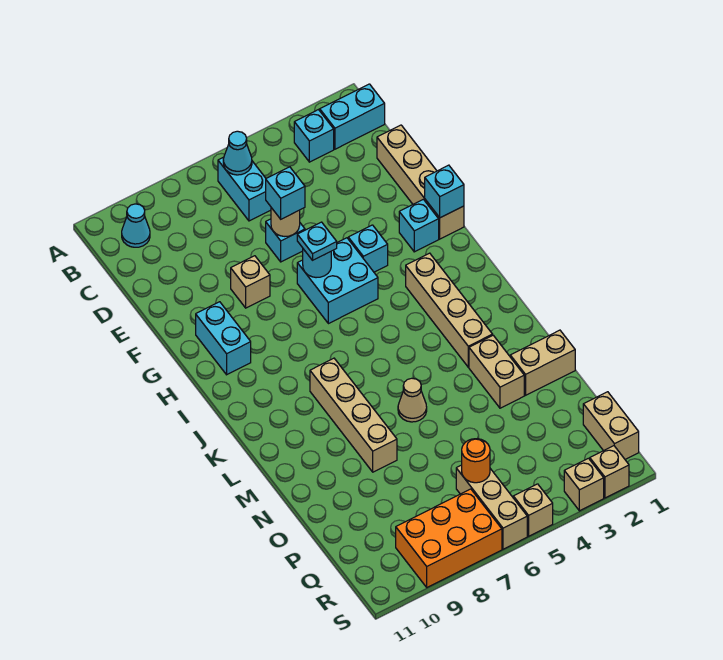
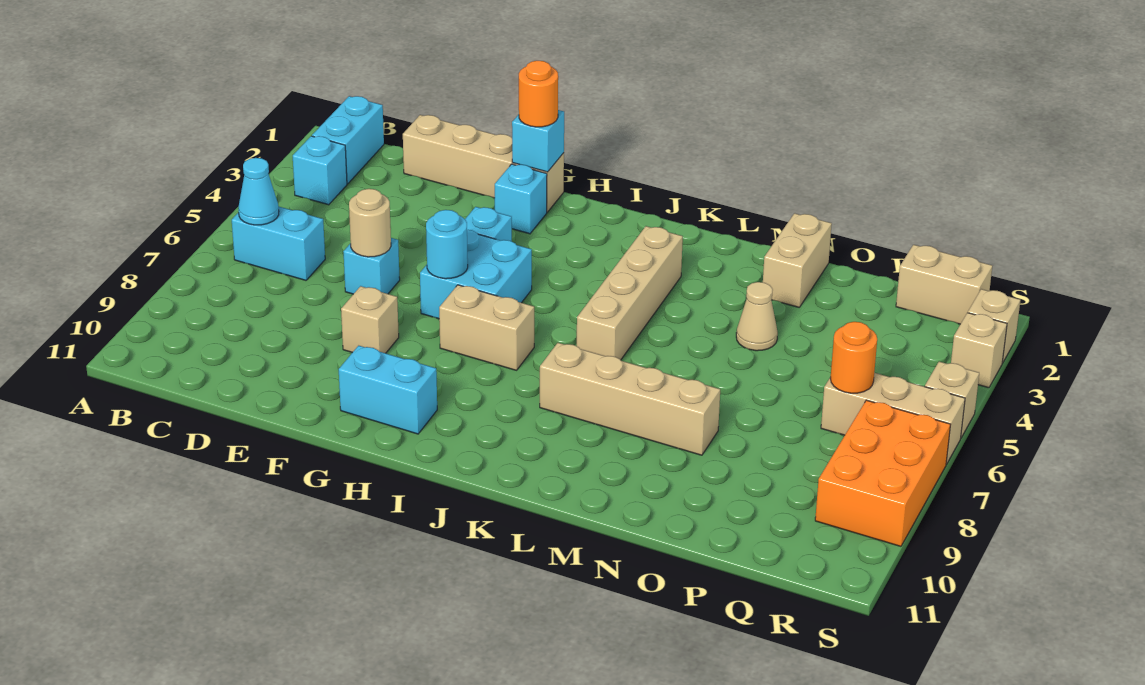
cyan 1x1 cone [122,204,150,247] -> none
cyan 1x1 brick [266,167,305,219] -> none
none -> orange 1x1 round brick [519,61,558,127]
cyan 1x1 plate [297,222,337,260] -> none
tan 1x4 brick [406,253,493,367] -> tan 1x4 brick turned to [577,226,683,360]
tan 1x2 brick [469,335,524,408] -> tan 1x2 brick moved to [439,285,534,370]
tan 1x1 cone [398,378,427,422] -> tan 1x1 cone moved to [736,282,778,351]

